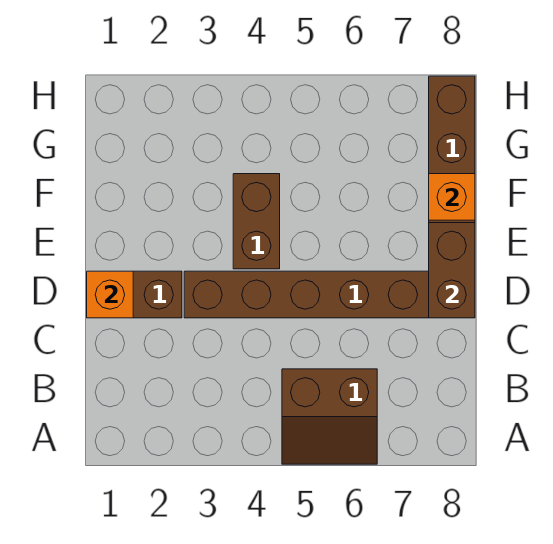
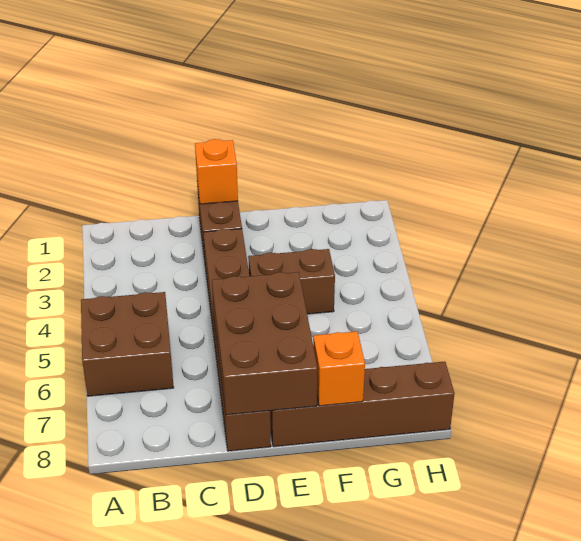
brown 2x2 slope [282,369,377,464] -> brown 2x2 brick [81,292,174,396]
brown 1x2 brick [429,223,475,318] -> brown 2x3 brick [212,272,318,415]

